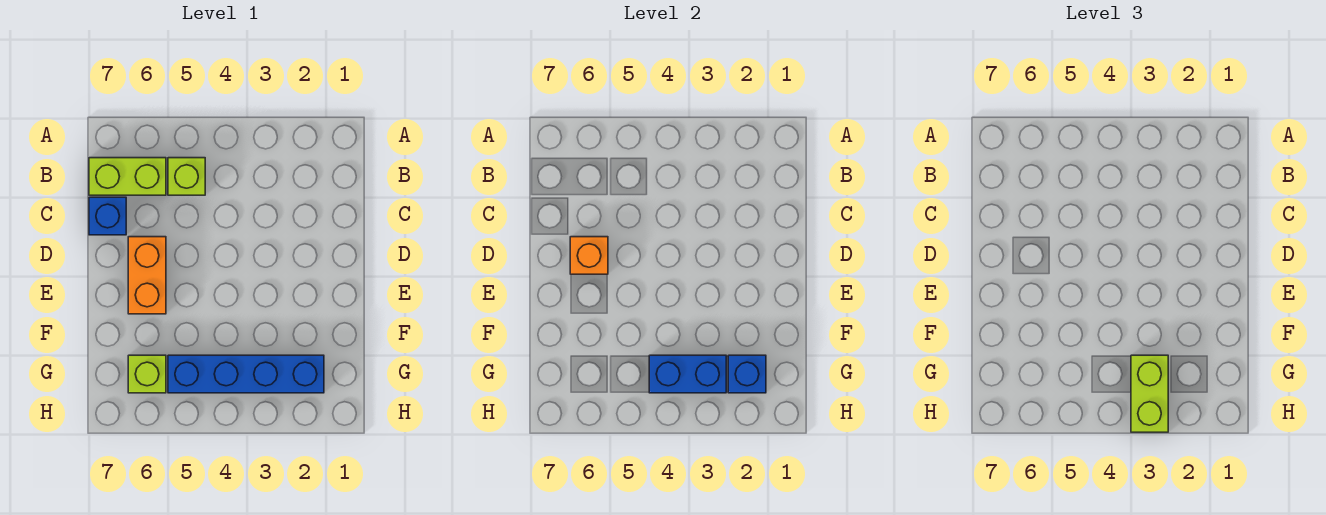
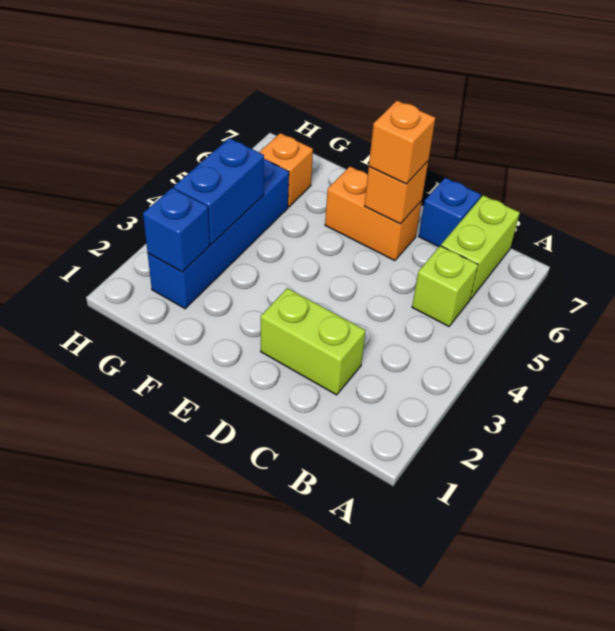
none -> orange 1x1 brick [369,101,435,184]
lime 1x2 brick [1131,355,1168,432] -> lime 1x2 brick moved to [261,288,366,395]
lime 1x1 brick [128,355,166,393] -> orange 1x1 brick [259,133,313,207]

